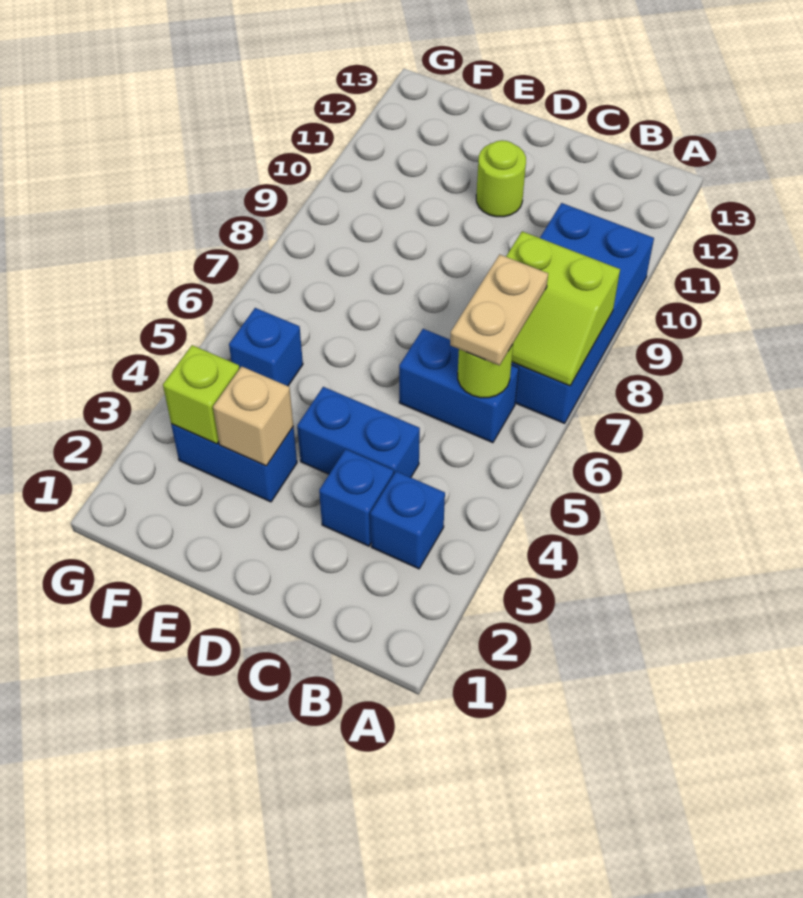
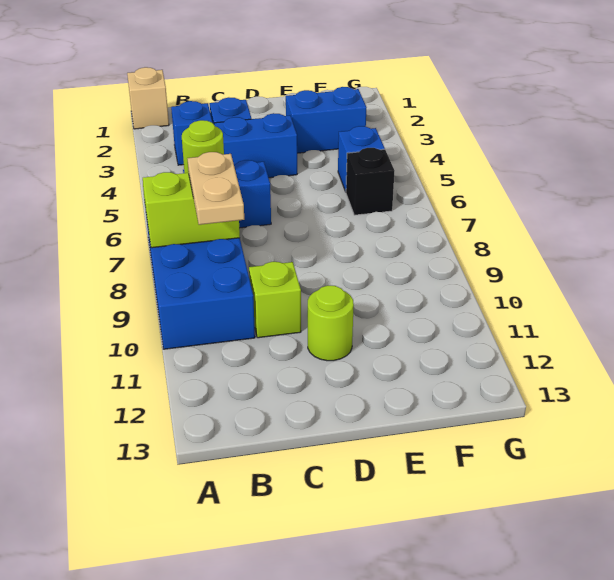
tan 1x2 plate [450,255,548,366] -> tan 1x2 plate moved to [187,152,244,225]
tan 1x1 brick [213,366,293,466] -> tan 1x1 brick moved to [127,67,169,129]
lime 1x1 brick [163,345,240,444] -> lime 1x1 brick moved to [249,262,301,338]
none -> black 1x1 brick [346,148,395,215]

